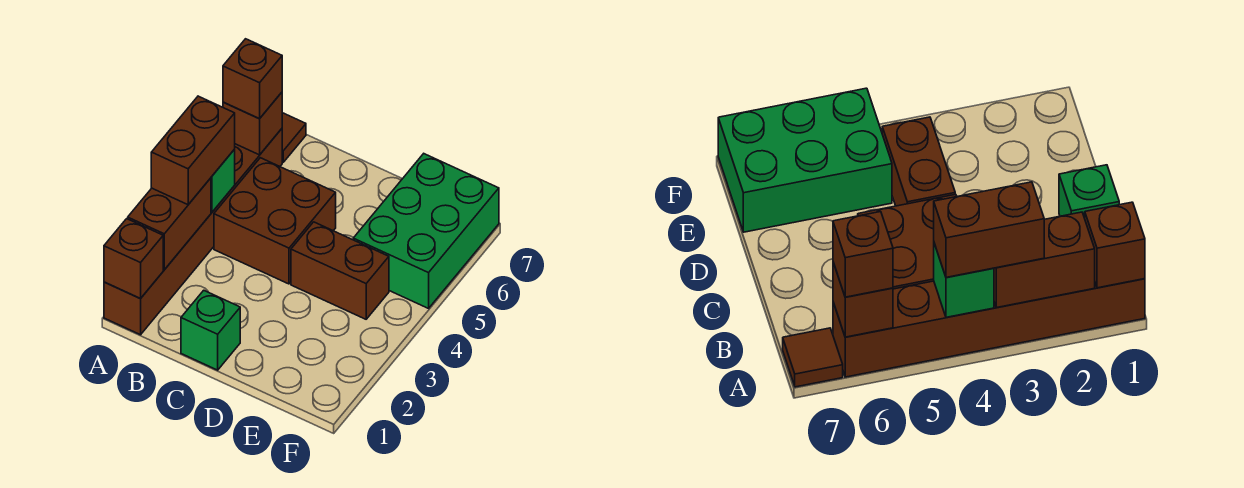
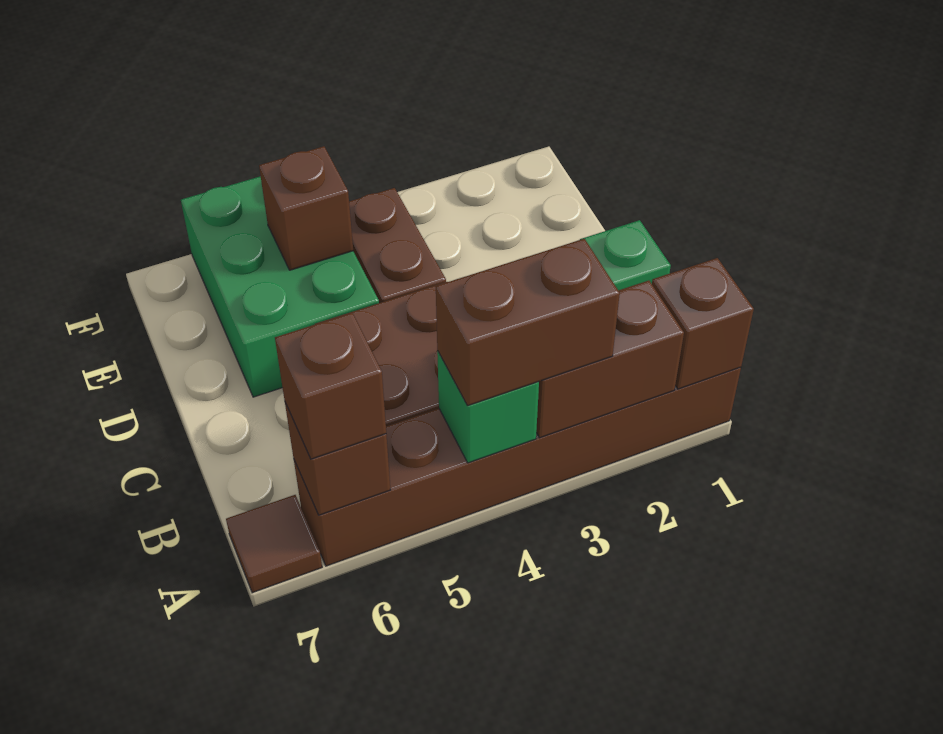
green 2x3 brick [353,154,499,308] -> green 2x3 brick turned to [181,176,379,397]
none -> brown 1x1 brick [259,146,353,270]

